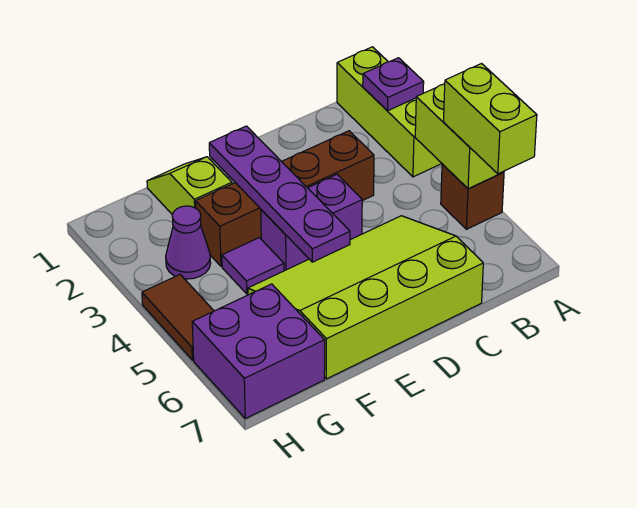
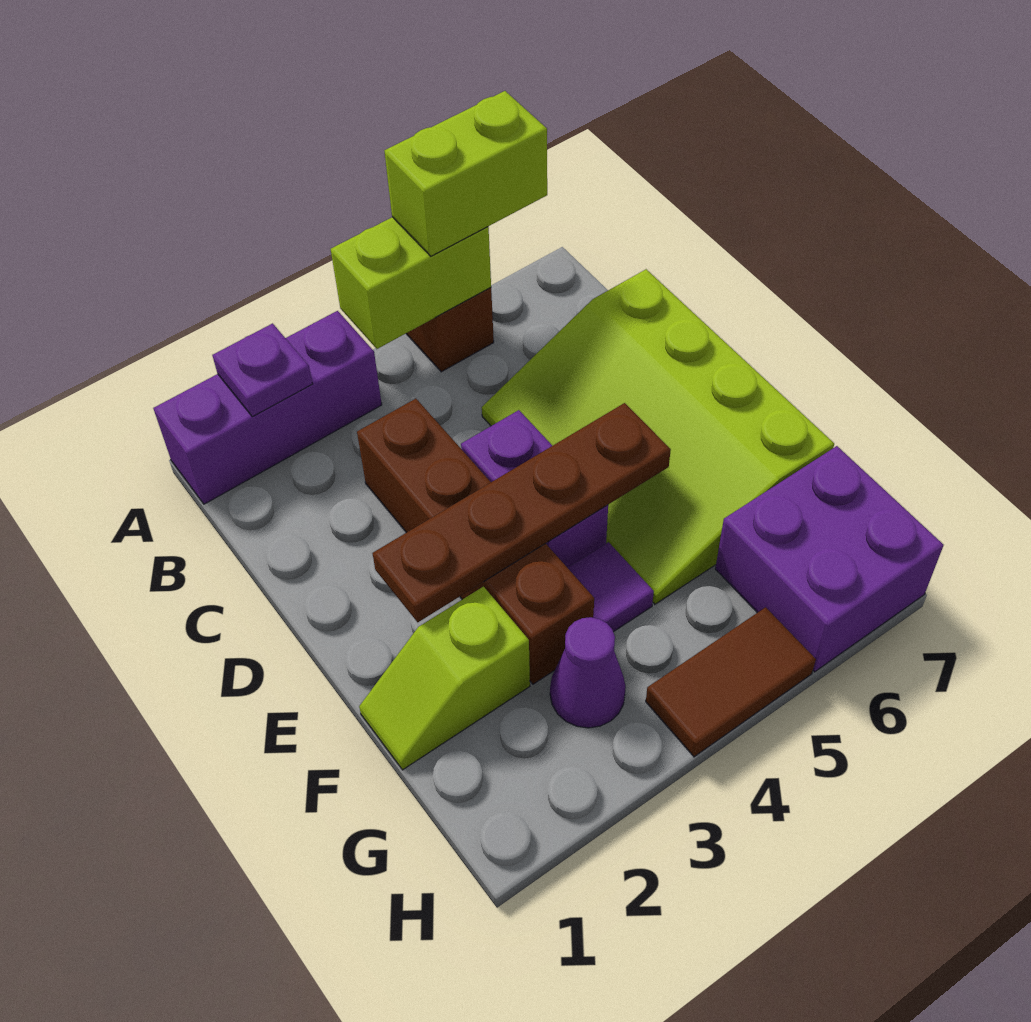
lime 1x3 brick [337,47,442,177] -> purple 1x3 brick [153,311,382,504]
purple 1x4 plate [209,126,350,262] -> brown 1x4 plate [372,403,671,622]

